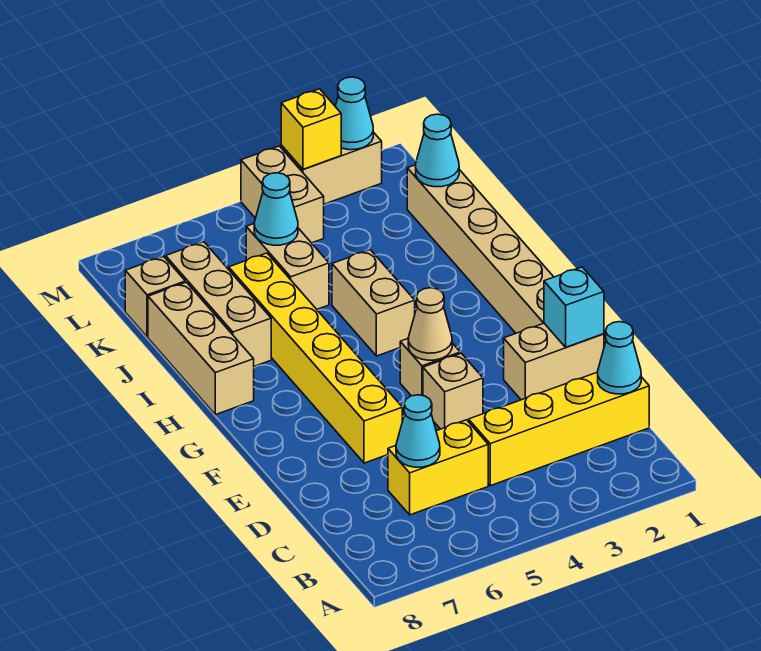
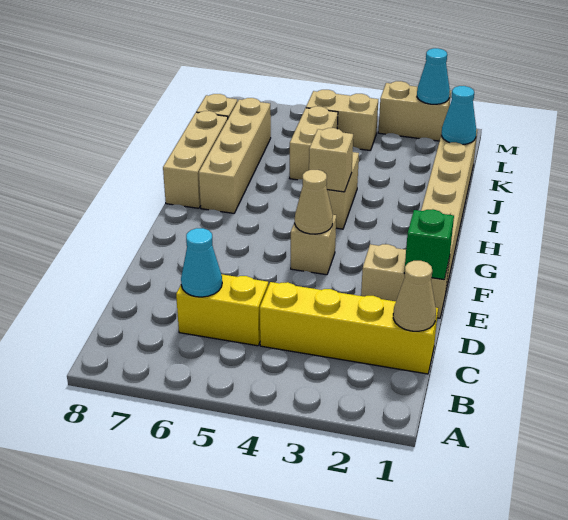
cyan 1x1 cone [598,322,641,394] -> tan 1x1 cone [393,261,436,331]
cyan 1x1 brick [544,267,604,347] -> green 1x1 brick [404,209,454,279]
tan 1x1 brick [423,353,483,429] -> tan 1x1 brick moved to [309,128,353,192]
yellow 1x6 brick [229,253,402,463] -> none
tan 1x3 brick [166,242,271,366] -> tan 1x4 brick [199,98,271,213]
cyan 1x1 cone [254,173,298,245] -> none
tan 1x2 brick [241,146,324,243] -> tan 1x2 brick turned to [306,90,378,150]
yellow 1x1 brick [281,89,341,169] -> none

